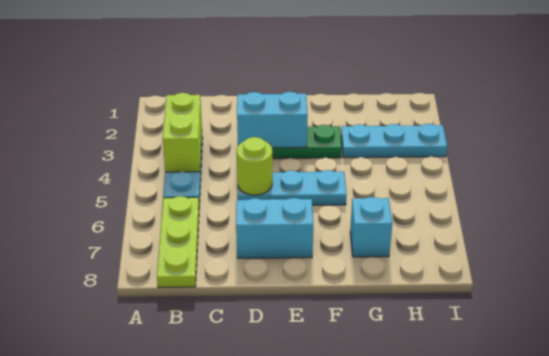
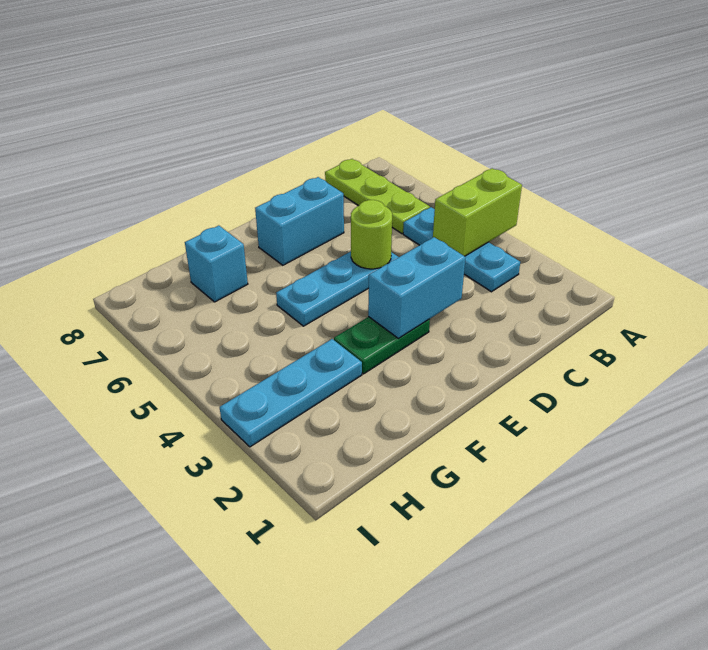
lime 1x2 brick [163,93,202,172] -> lime 1x2 brick turned to [433,168,522,256]

